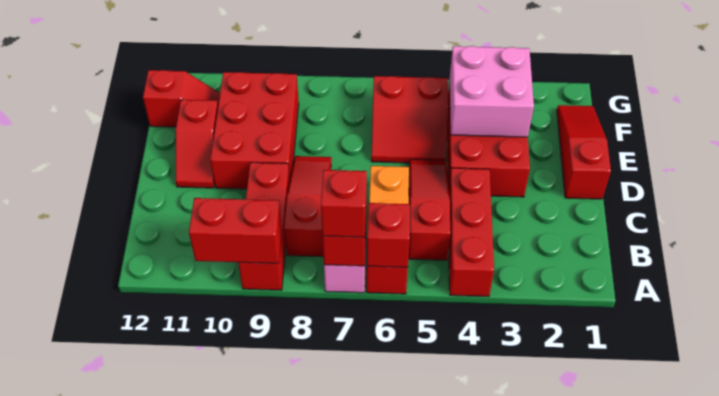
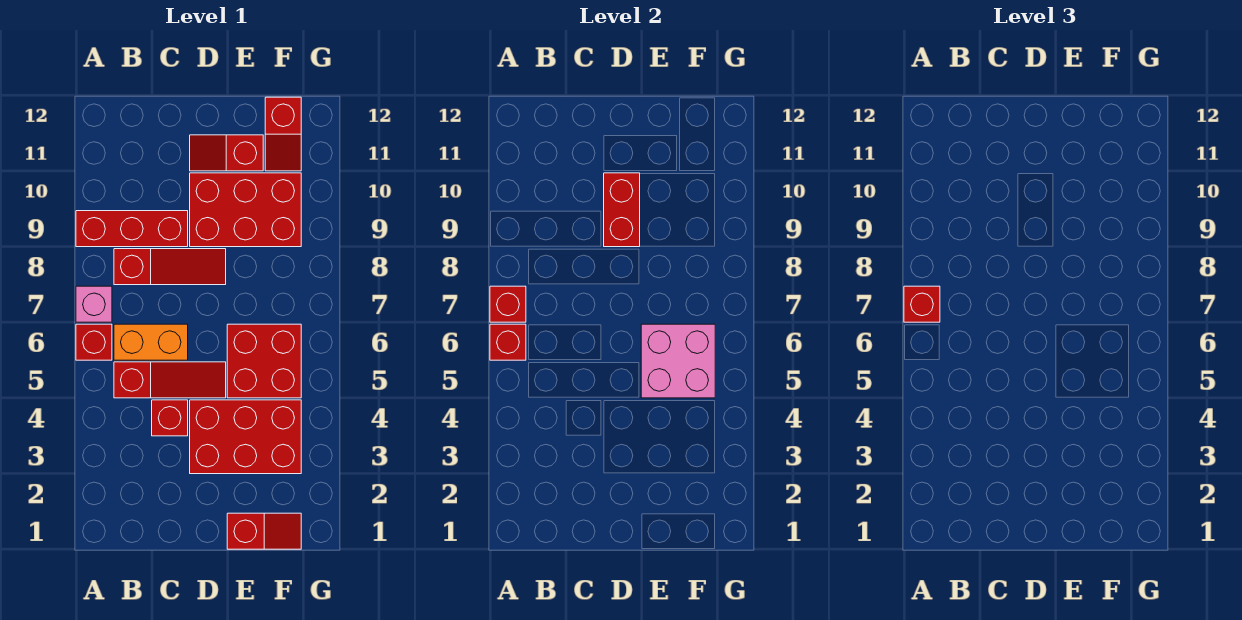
red 1x3 brick [449,168,494,296] -> red 1x1 brick [152,400,188,436]
red 1x2 brick [189,198,282,263] -> red 1x2 brick moved to [604,173,640,247]
red 1x3 slope [557,105,611,199] -> red 1x2 slope [227,513,301,549]
pink 2x2 brick [450,46,534,137] -> pink 2x2 brick moved to [641,324,715,398]
red 2x2 slope [371,76,448,163] -> red 2x2 brick [227,324,301,398]

